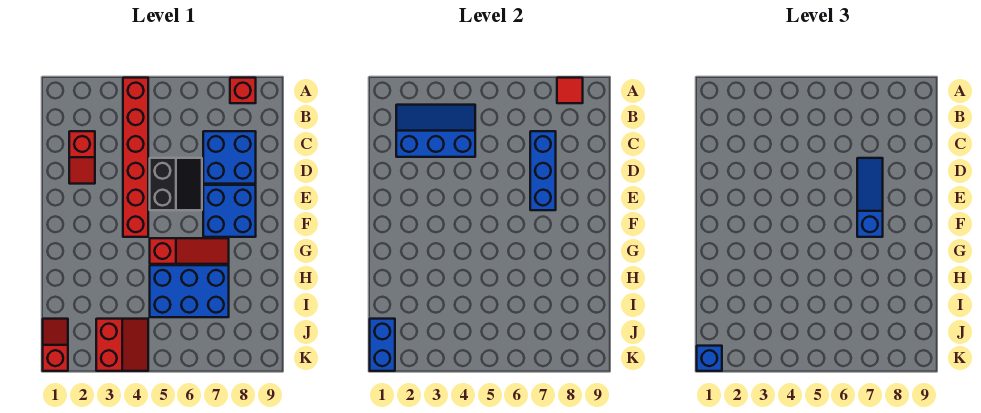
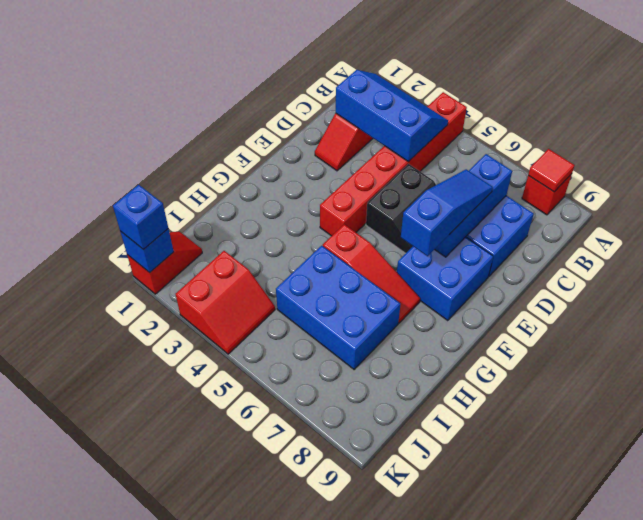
blue 1x2 brick [370,319,395,371] -> blue 1x1 brick [120,229,174,273]

